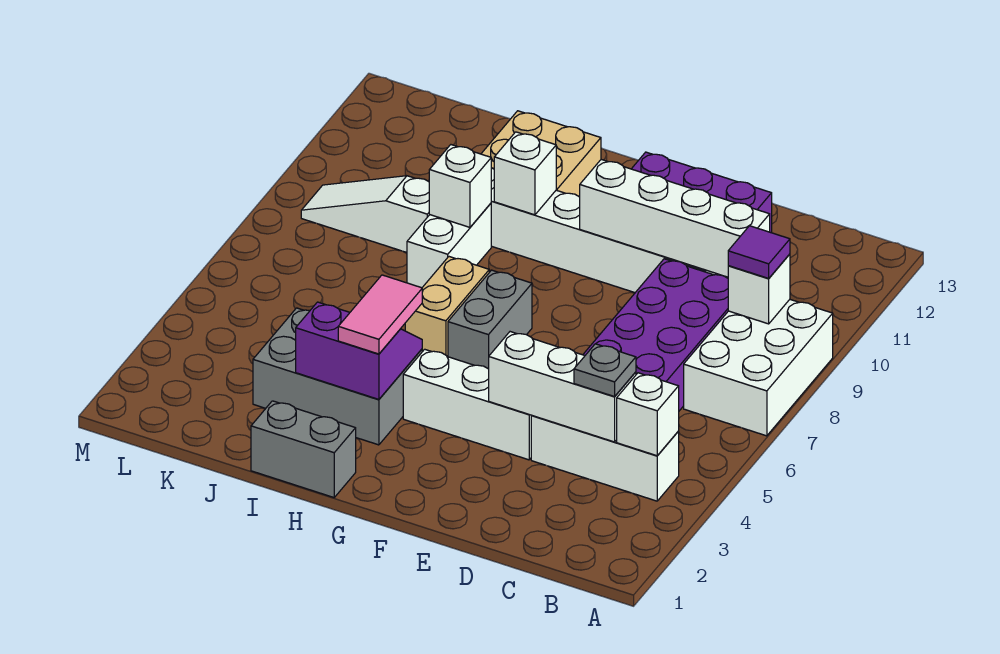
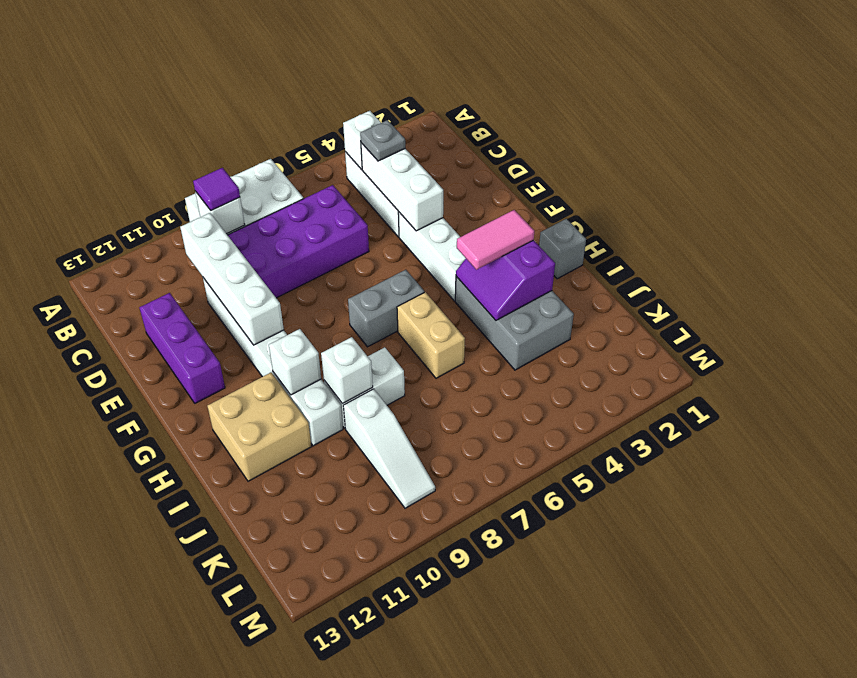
grey 1x2 brick [251,401,356,497] -> grey 1x1 brick [539,219,586,279]
tan 1x2 brick [405,257,489,357] -> tan 1x2 brick turned to [397,292,465,378]

